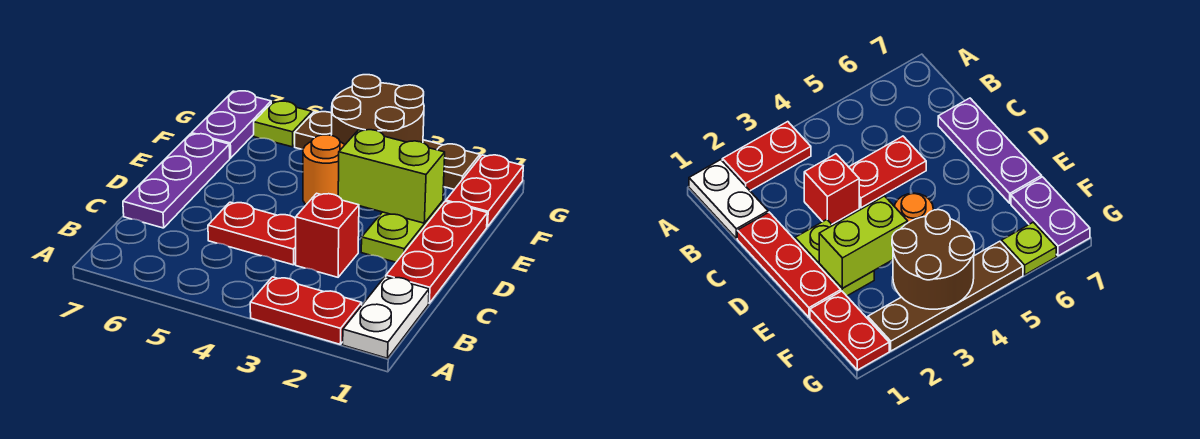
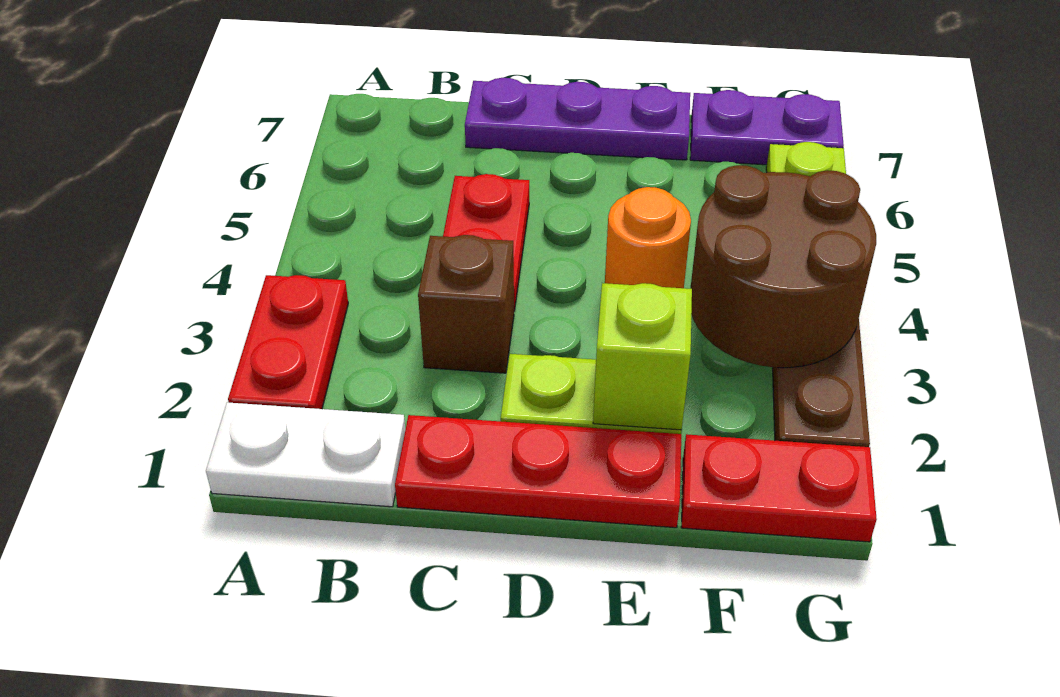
red 1x1 brick [296,193,359,277] -> brown 1x1 brick [418,235,514,373]
lime 1x2 brick [338,130,445,223] -> lime 1x1 brick [593,283,692,430]

